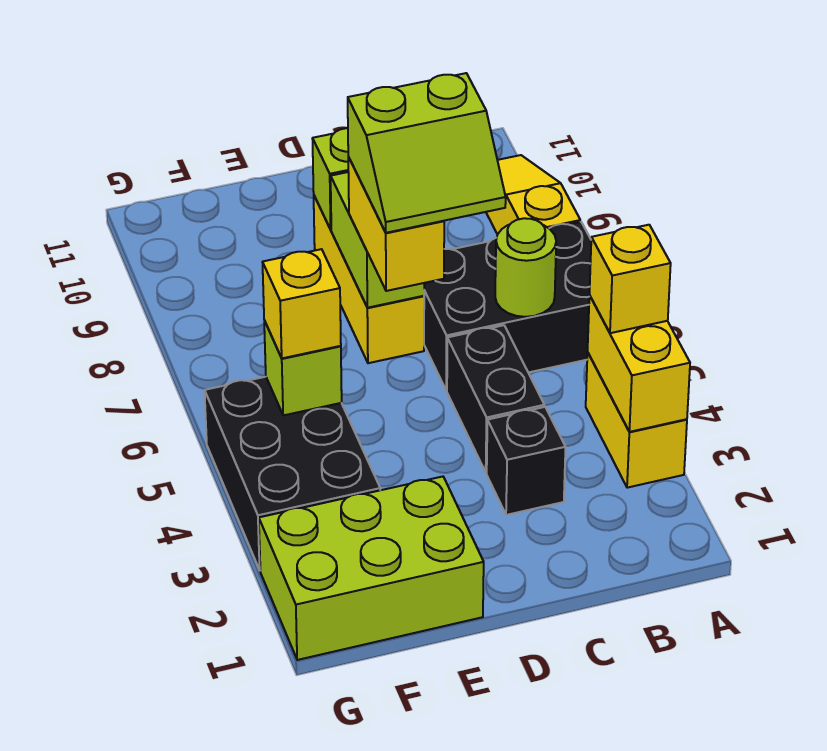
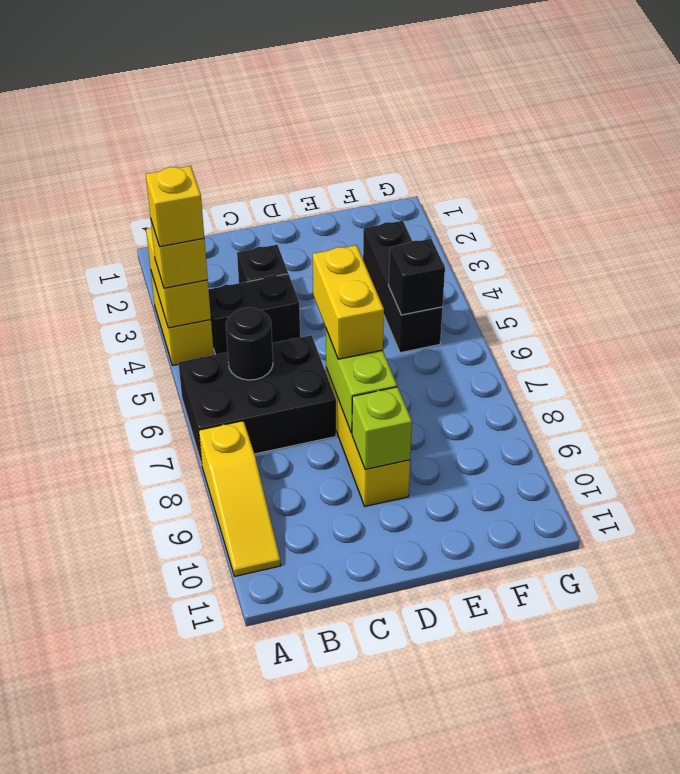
lime 1x1 round brick [495,218,556,317] -> black 1x1 round brick [226,307,273,380]
black 1x2 brick [447,325,544,473] -> black 1x2 brick turned to [209,274,300,355]
lime 2x2 slope [348,73,506,233] -> none
lime 2x3 brick [259,477,484,660] -> none
black 2x3 brick [205,377,380,570] -> black 1x3 brick [363,221,443,353]
lime 1x1 brick [264,320,342,415] -> black 1x1 brick [389,239,445,315]
yellow 1x1 brick [262,249,341,358] -> yellow 1x1 brick moved to [146,166,204,247]

